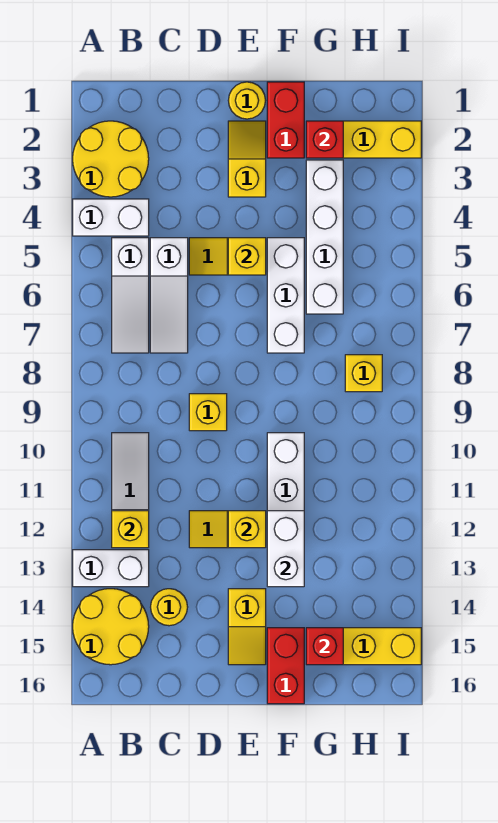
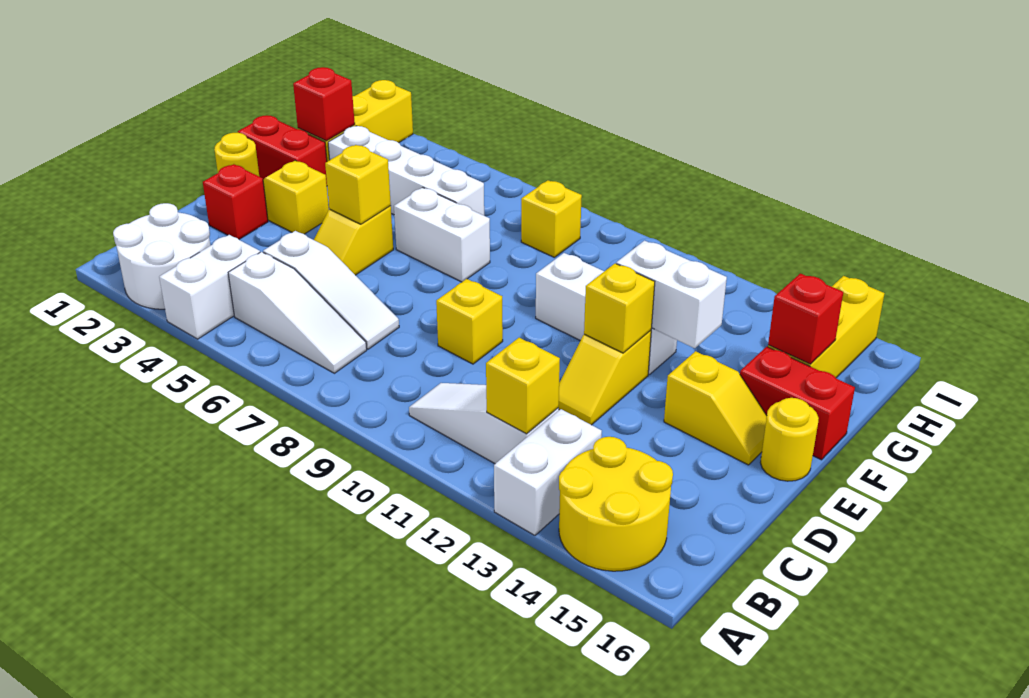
yellow 2x2 round brick [73,121,149,197] -> white 2x2 round brick [113,203,210,309]
yellow 1x1 round brick [151,589,188,626] -> yellow 1x1 round brick moved to [760,398,819,481]
none -> red 1x1 brick [203,164,268,239]
white 1x3 brick [267,238,304,353] -> white 1x2 brick [394,187,490,282]

